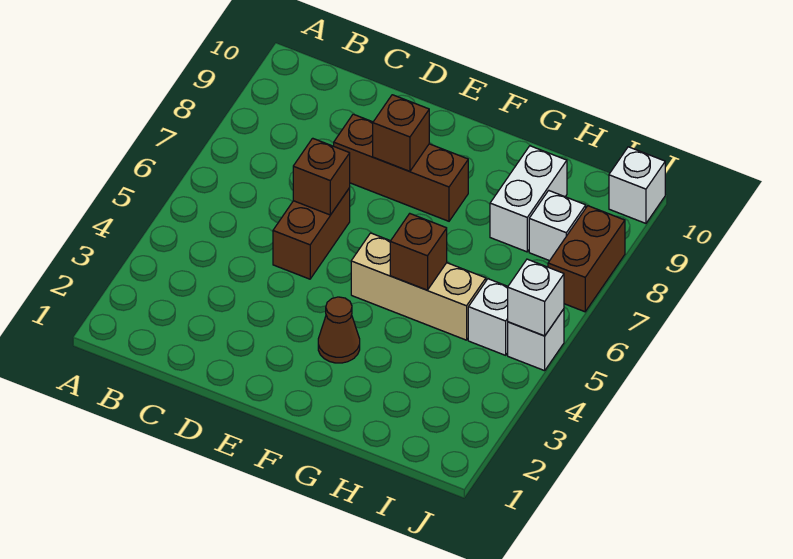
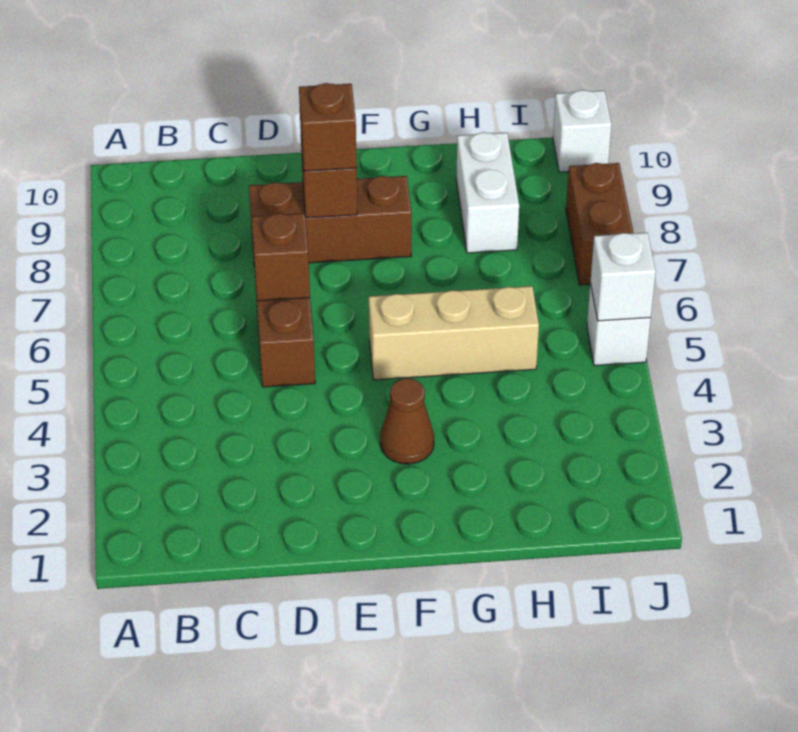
brown 1x1 brick [390,214,447,290] -> brown 1x1 brick moved to [299,83,357,171]
white 1x1 brick [468,279,508,355] -> none
white 1x1 brick [529,190,586,261] -> none

